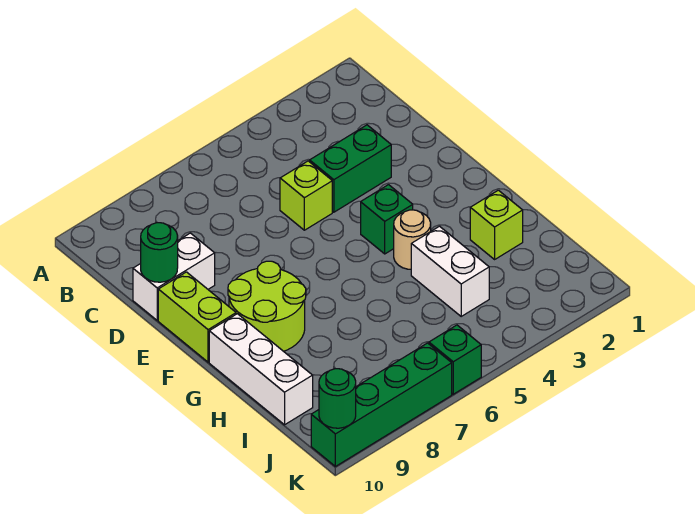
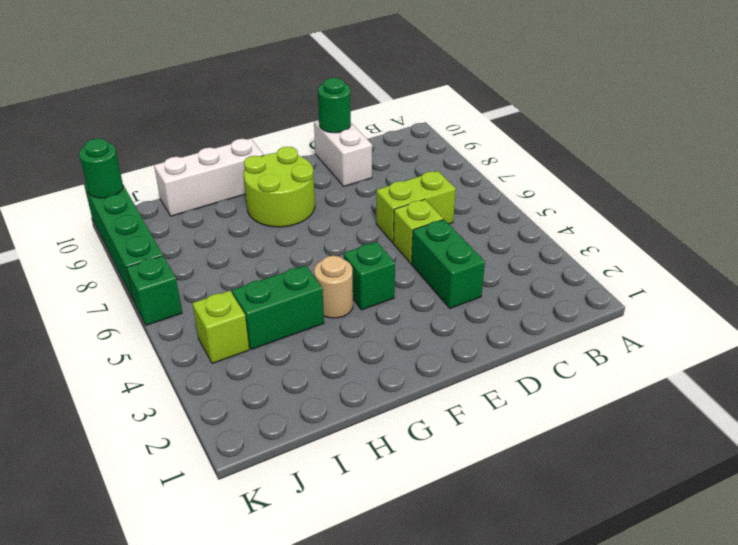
lime 1x2 brick [158,272,236,362] -> lime 1x2 brick moved to [376,171,456,243]
lime 1x1 brick [470,190,523,259] -> lime 1x1 brick moved to [192,291,249,364]
white 1x2 brick [411,226,489,316] -> green 1x2 brick [232,265,324,350]

